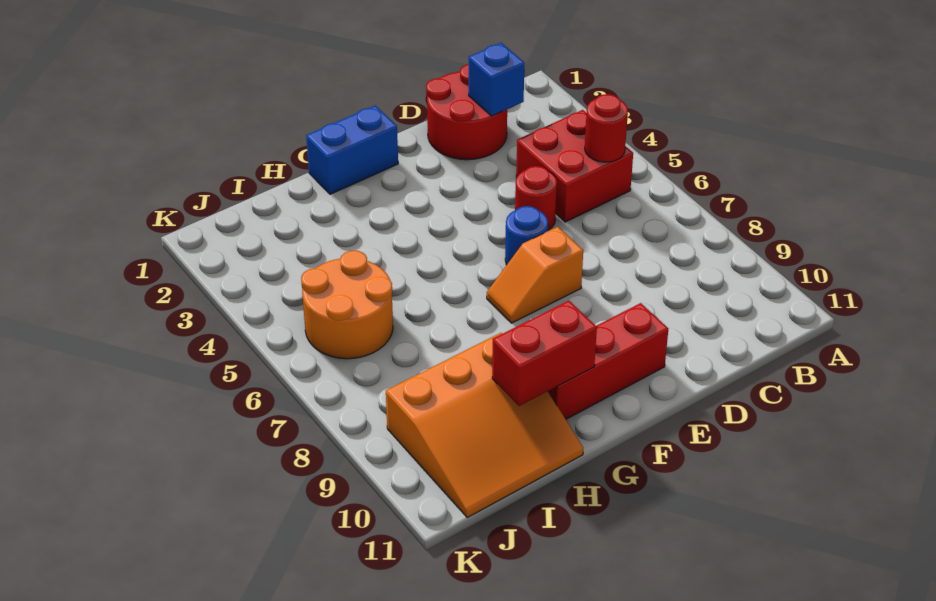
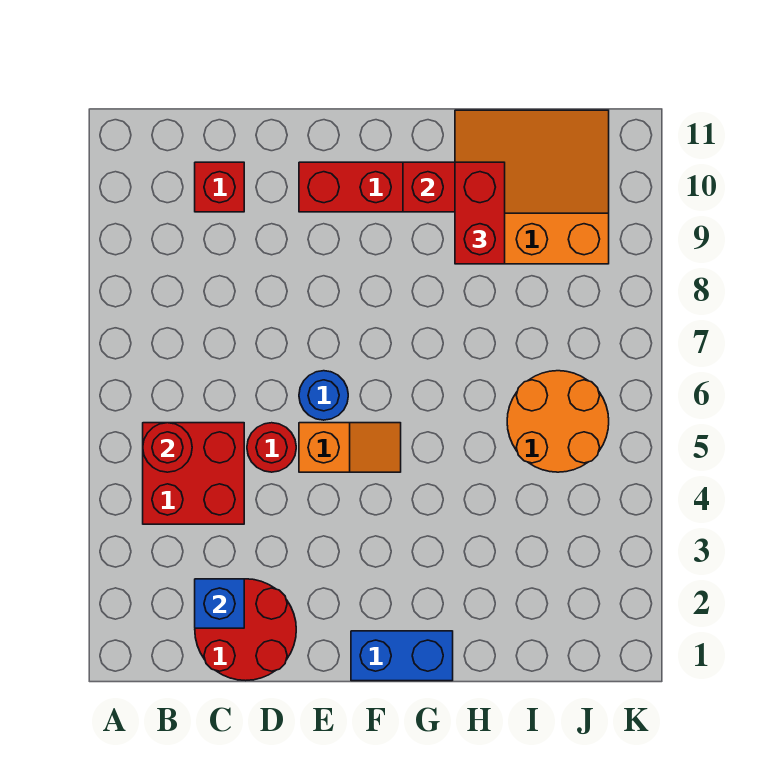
none -> red 1x1 brick [195,162,244,212]
orange 1x2 slope [487,227,583,323] -> orange 1x2 slope moved to [299,423,401,472]
none -> red 1x2 brick [455,162,505,264]

